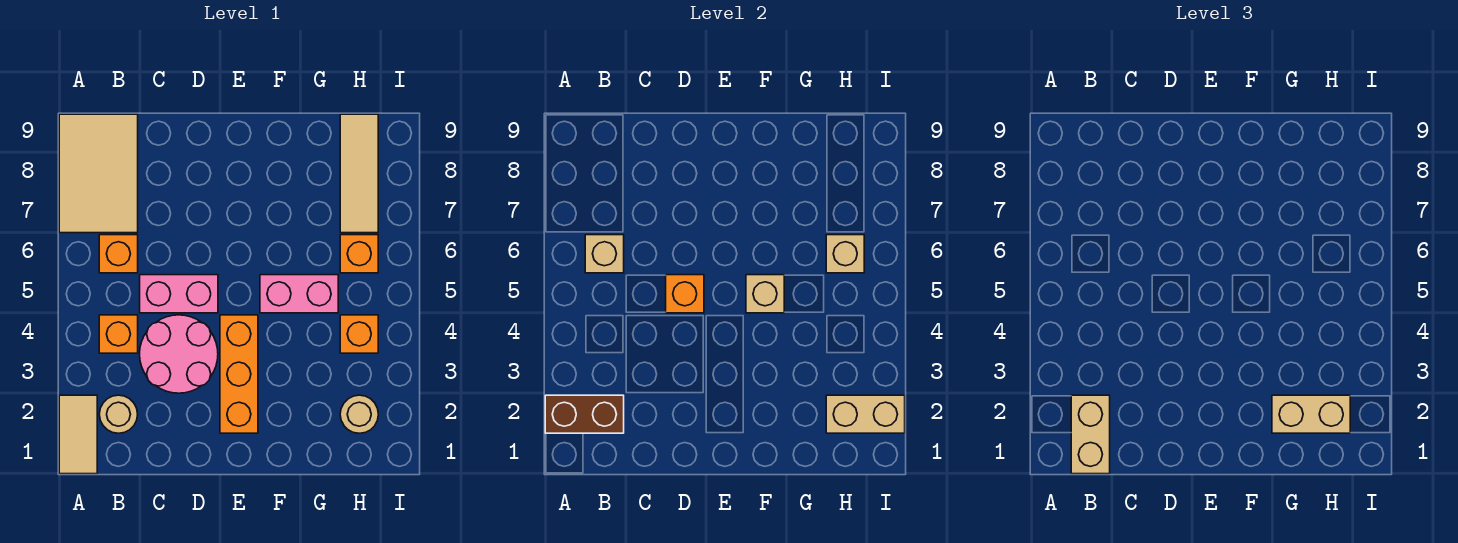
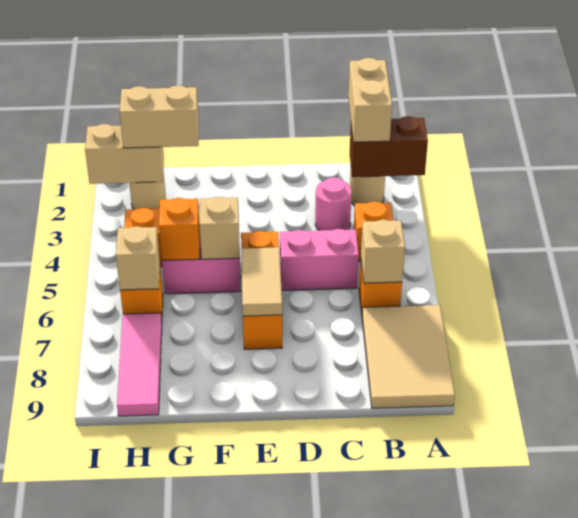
tan 1x2 tile [59,395,97,474] -> tan 1x2 tile moved to [241,247,282,316]
pink 2x2 round brick [140,315,218,393] -> pink 1x1 round brick [315,177,352,231]
orange 1x1 brick [666,275,704,313] -> orange 1x1 brick moved to [159,198,200,260]
orange 1x3 brick [220,315,258,433] -> orange 1x3 brick moved to [241,231,282,349]
tan 1x3 tile [340,114,378,233] -> pink 1x3 tile [117,313,162,416]

